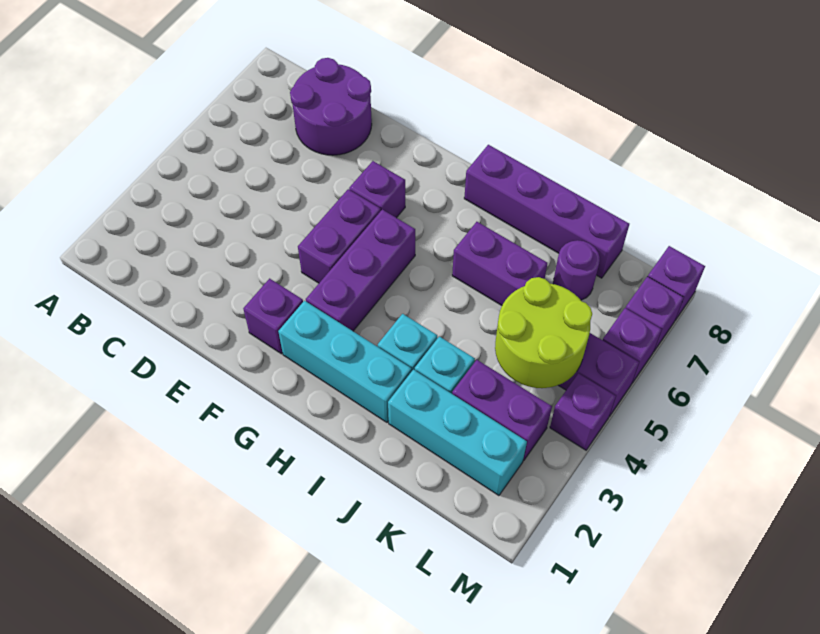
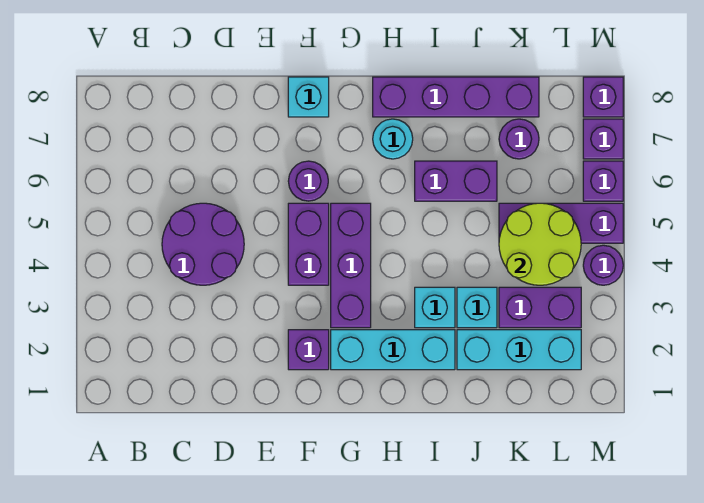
purple 2x2 round brick [290,58,372,155] -> purple 2x2 round brick moved to [162,203,244,285]
purple 1x1 brick [349,161,405,218] -> purple 1x1 round brick [288,161,328,201]
none -> cyan 1x1 brick [288,77,329,117]
none -> cyan 1x1 round brick [373,119,413,159]
purple 1x1 brick [550,374,616,450] -> purple 1x1 round brick [583,245,623,285]

